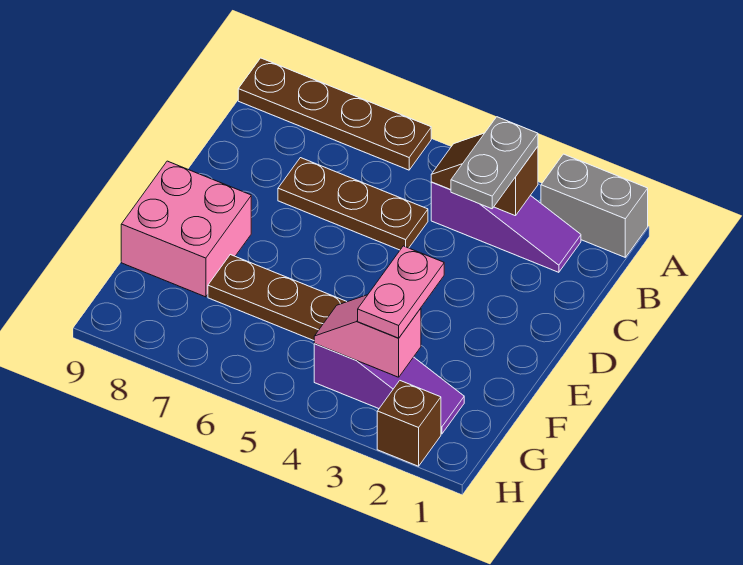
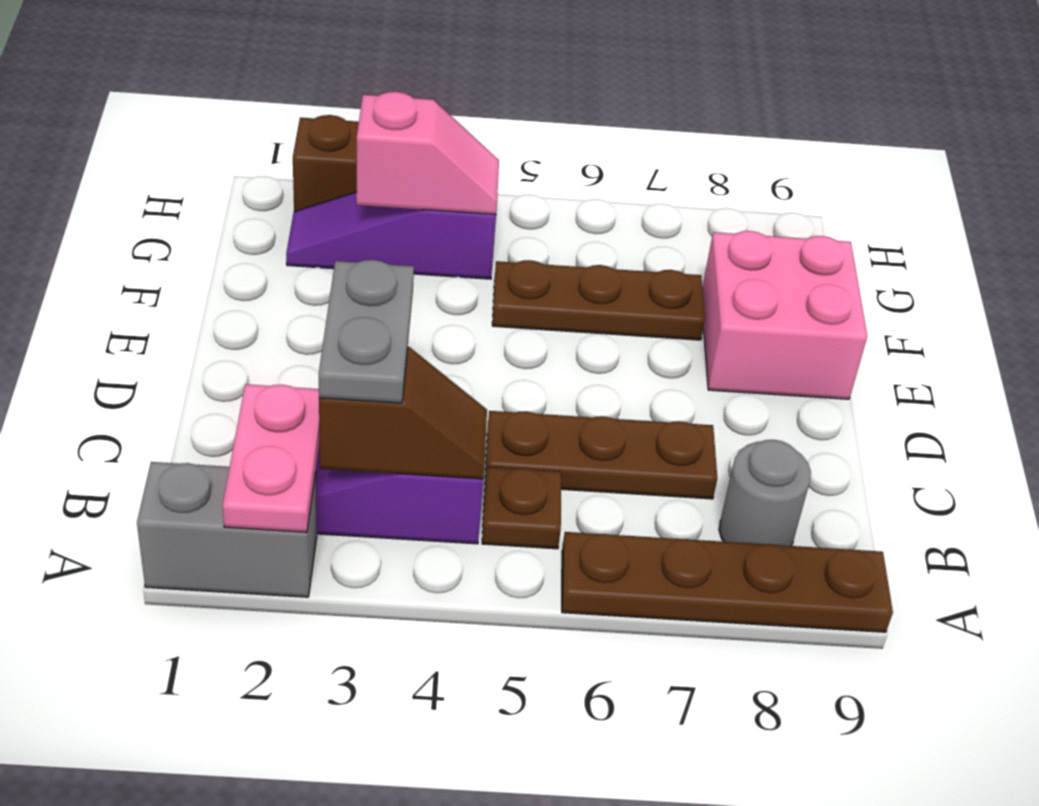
none -> brown 1x1 plate [482,467,561,549]
none -> grey 1x1 round brick [719,440,811,546]
pink 1x2 plate [358,246,444,338] -> pink 1x2 plate moved to [222,384,320,532]

